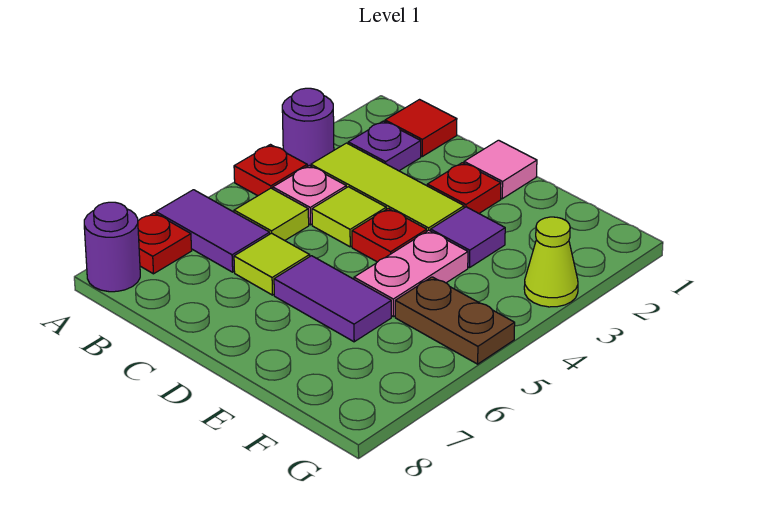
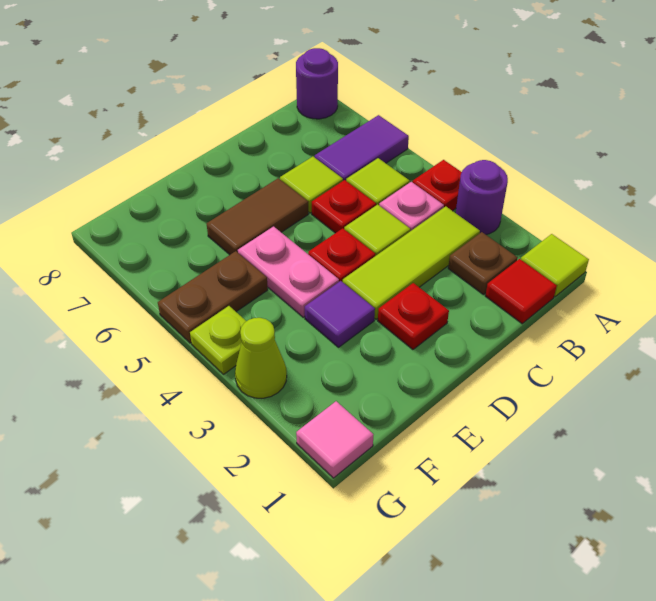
none -> lime 1x1 tile [521,234,589,297]
red 1x1 plate [138,213,192,274] -> red 1x1 plate moved to [312,180,376,233]
purple 1x1 plate [348,121,421,171] -> brown 1x1 plate [448,232,517,295]
pink 1x1 tile [464,140,537,199] -> pink 1x1 tile moved to [296,401,373,478]
purple 1x2 tile [274,256,391,342] -> brown 1x2 tile [207,178,309,255]
none -> lime 1x1 plate [190,306,246,374]

